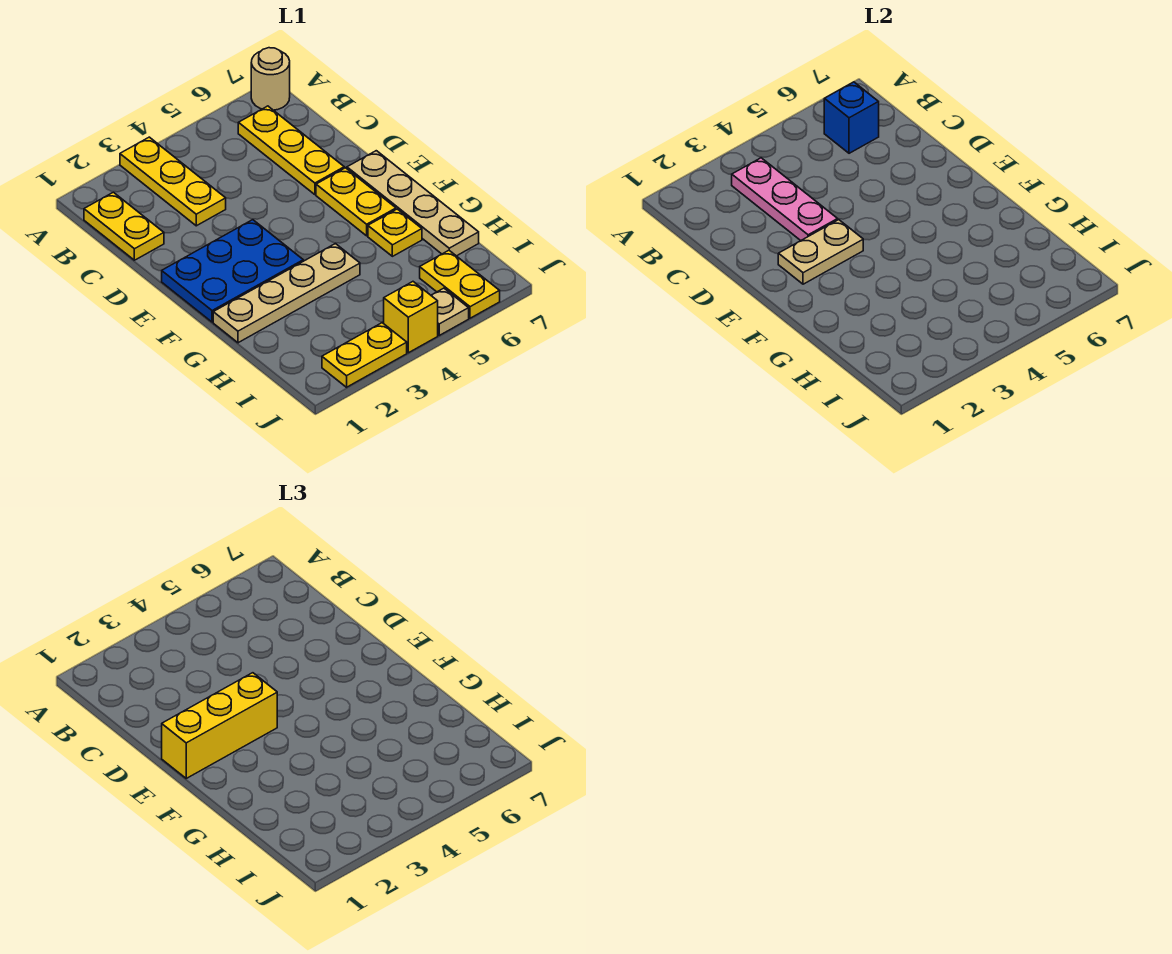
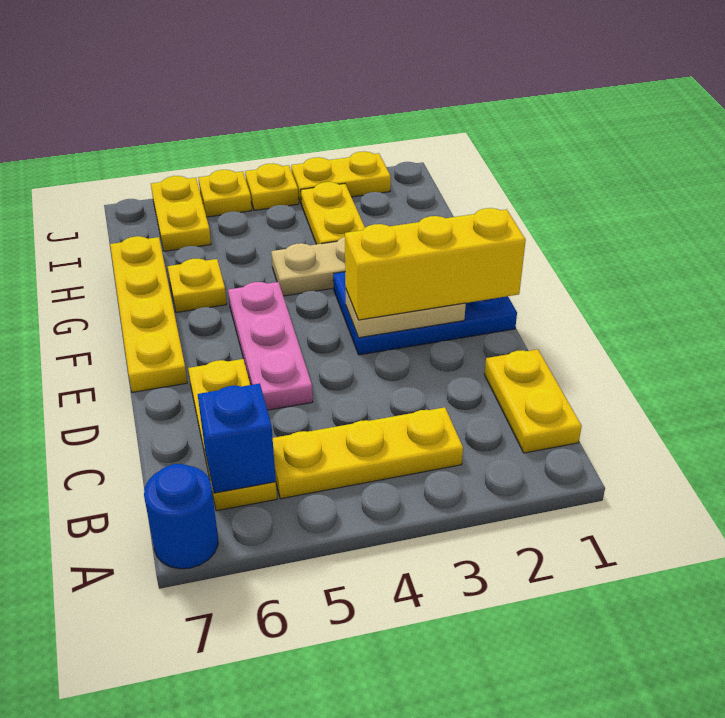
yellow 1x3 plate [120,137,226,226] -> yellow 1x3 plate turned to [273,407,463,499]
tan 1x1 round brick [251,48,290,110] -> blue 1x1 round brick [144,464,218,569]
pink 1x3 plate [732,158,838,241] -> pink 1x3 plate moved to [228,282,313,410]
yellow 1x2 plate [316,168,396,236] -> yellow 1x2 plate moved to [301,182,365,244]
tan 1x4 plate [347,151,479,256] -> yellow 1x4 plate [110,236,187,392]
yellow 1x1 brick [384,282,438,353] -> yellow 1x1 plate [245,164,299,210]
tan 1x1 plate [431,288,469,335] -> yellow 1x1 plate [198,170,252,217]

